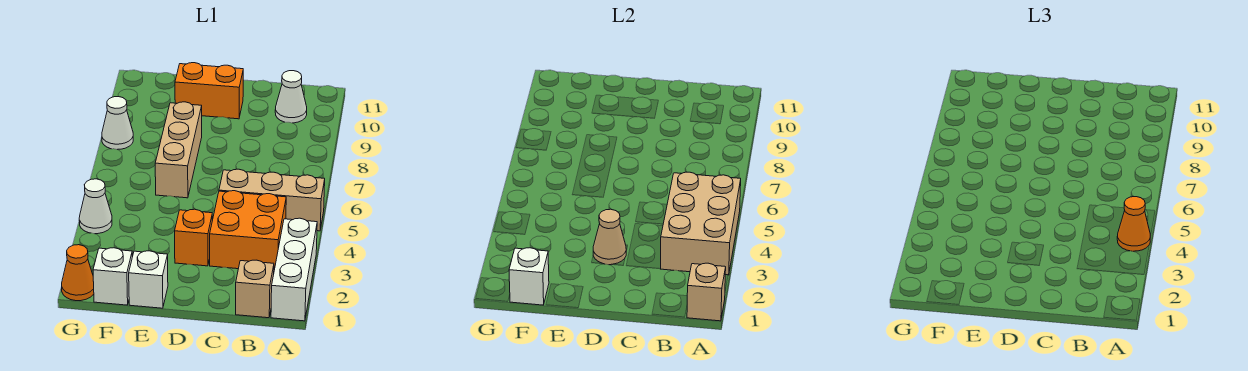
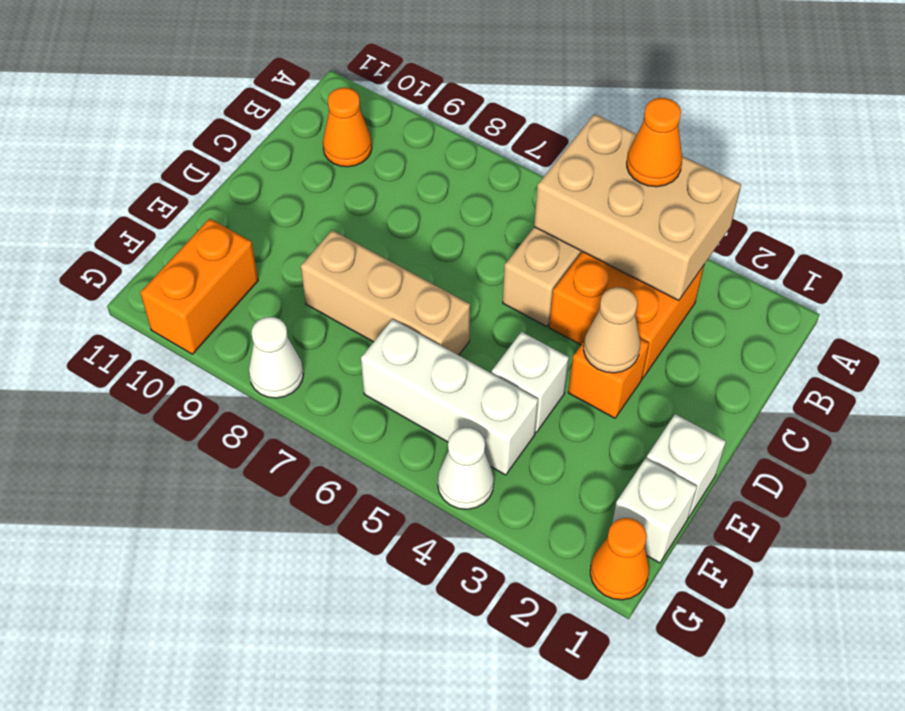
white 1x3 brick [271,218,317,321] -> white 1x3 brick moved to [361,319,538,475]
tan 1x1 brick [687,263,726,321] -> none
tan 1x1 brick [236,260,274,318] -> none
white 1x1 cone [275,71,307,123] -> orange 1x1 cone [323,88,372,167]
orange 1x2 brick [175,63,243,119] -> orange 1x2 brick moved to [140,219,258,354]
white 1x1 brick [509,248,549,305] -> white 1x1 brick moved to [492,332,569,432]

